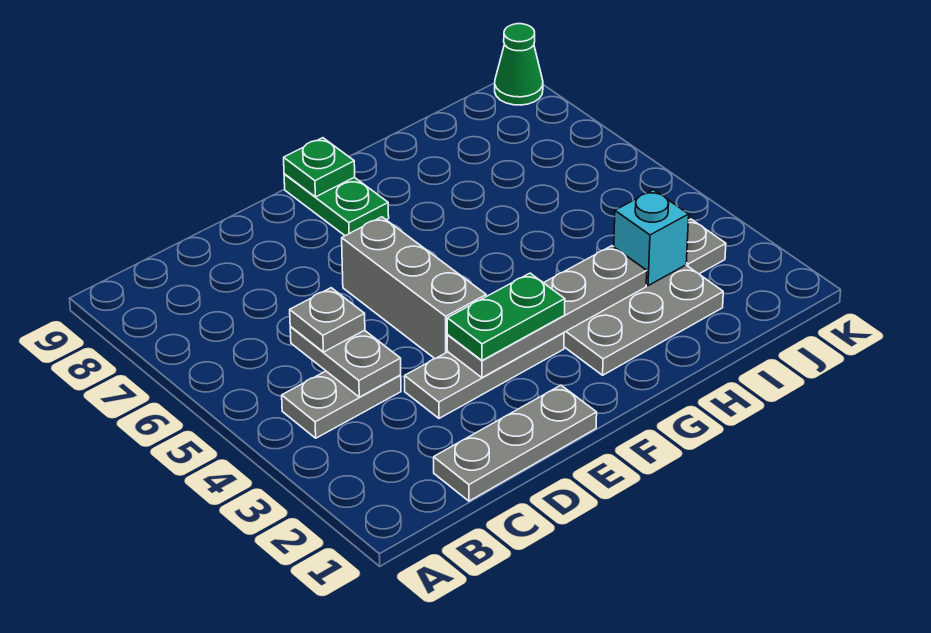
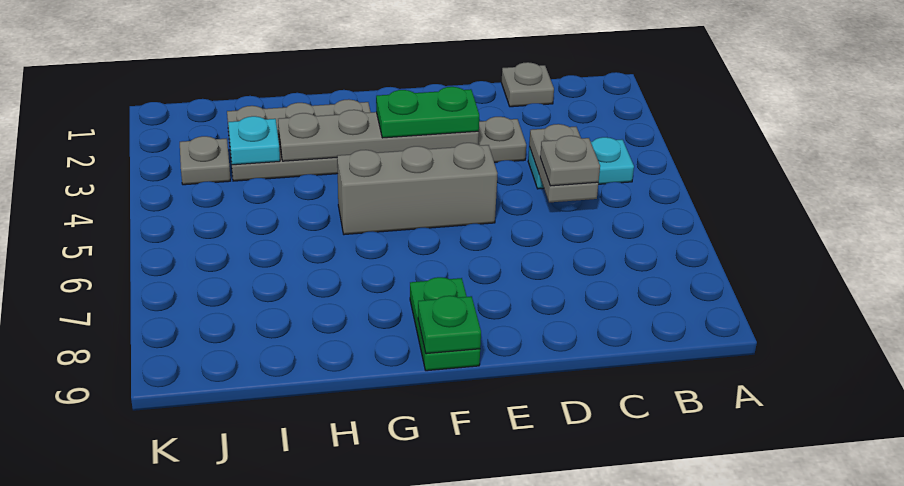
grey 1x2 plate [282,371,401,438] -> cyan 1x2 plate [528,137,634,189]
grey 1x3 plate [434,385,597,501] -> grey 1x1 plate [501,62,554,107]
grey 1x3 brick [342,217,486,359] -> grey 1x3 brick turned to [337,143,498,235]
cyan 1x1 brick [614,190,689,286] -> cyan 1x1 plate [228,116,280,165]
green 1x1 cone [495,24,543,105] -> none

